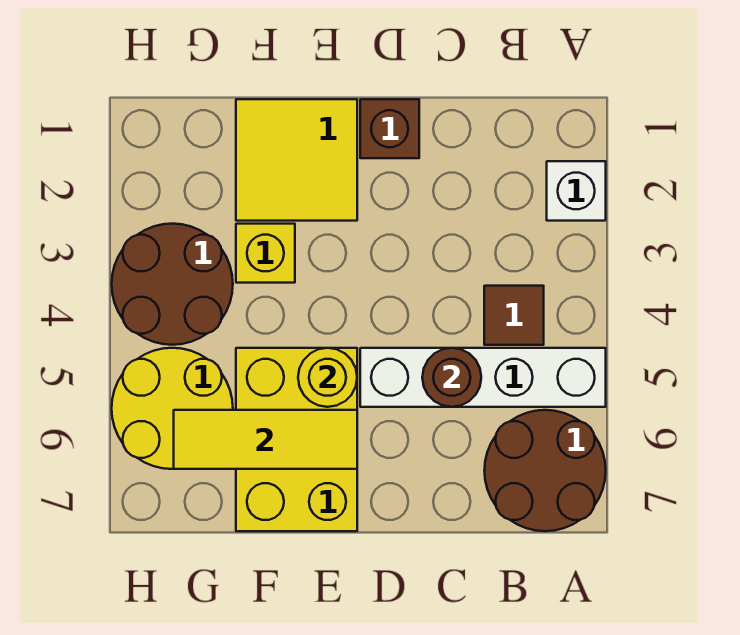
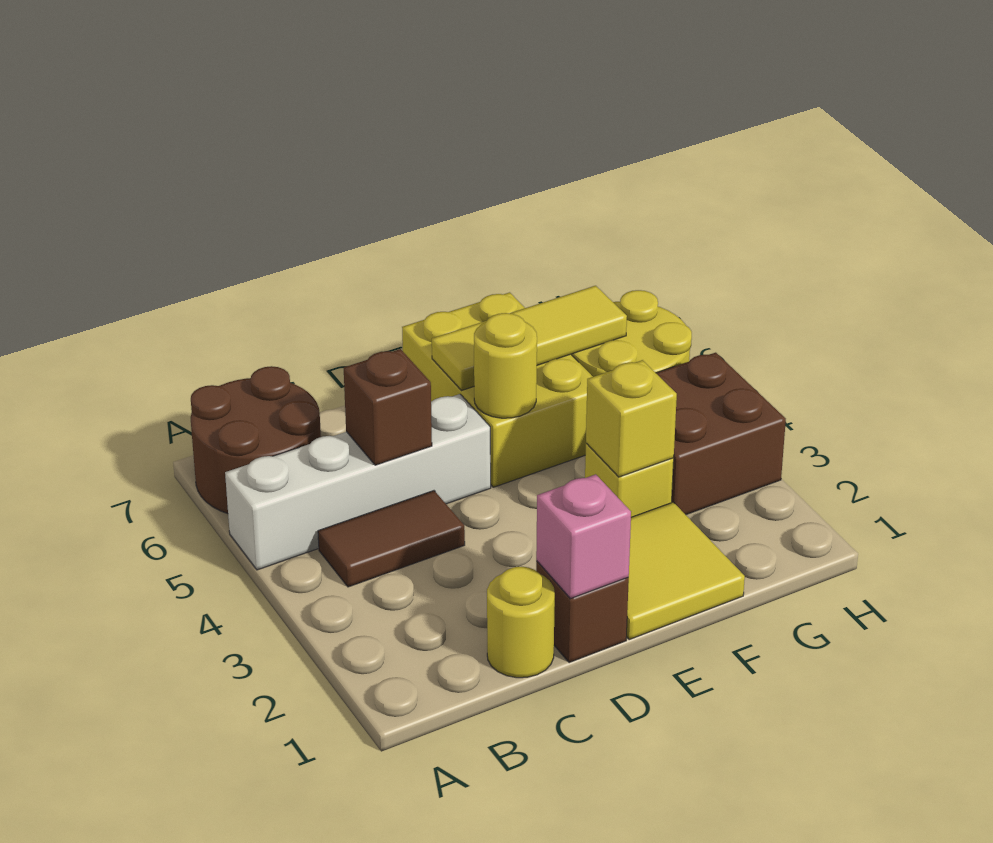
white 1x1 brick [547,161,606,221] -> none
brown 1x1 tile [484,286,544,345] -> brown 1x2 tile [318,491,465,587]
none -> yellow 1x1 round brick [487,567,555,678]
brown 1x1 round brick [422,348,481,407] -> brown 1x1 brick [344,349,432,465]
none -> pink 1x1 brick [536,474,631,599]
none -> yellow 1x1 brick [586,360,677,477]
brown 2x2 round brick [112,224,233,345] -> brown 2x2 brick [656,353,786,515]

